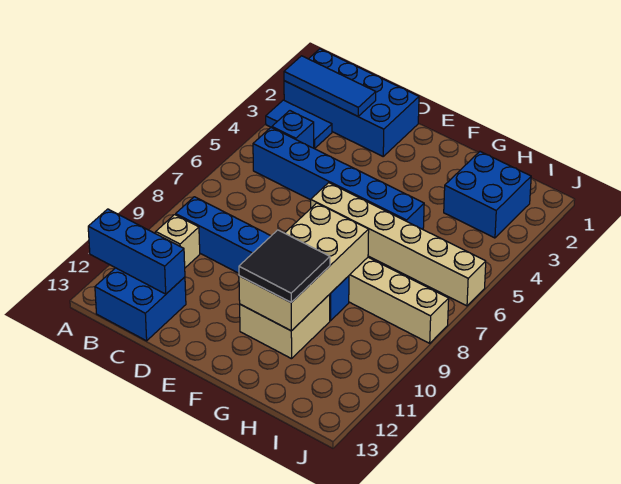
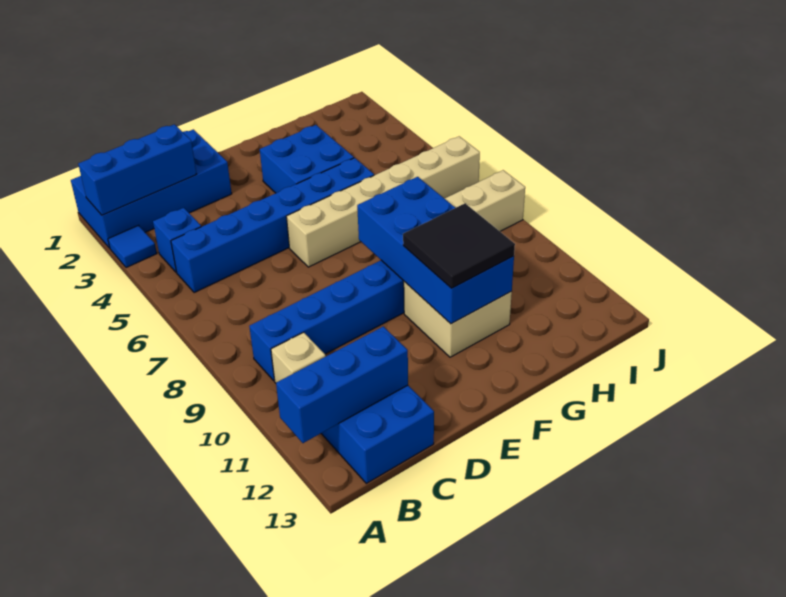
blue 1x3 tile [284,56,376,116] -> blue 1x3 brick [78,124,196,215]
blue 1x2 tile [266,100,332,149] -> blue 1x1 tile [108,226,157,268]
tan 2x4 brick [239,203,369,331] -> blue 2x4 brick [357,177,514,324]
blue 2x2 brick [444,152,531,238] -> blue 2x2 brick moved to [260,125,354,193]

